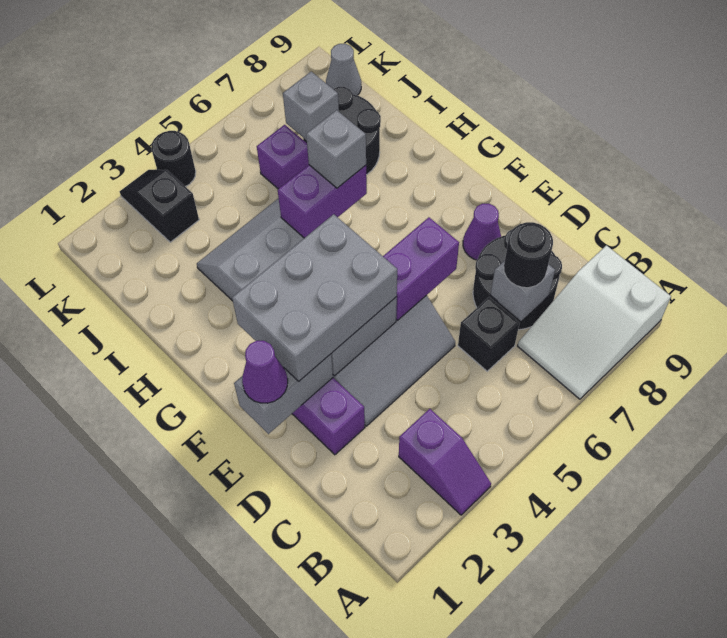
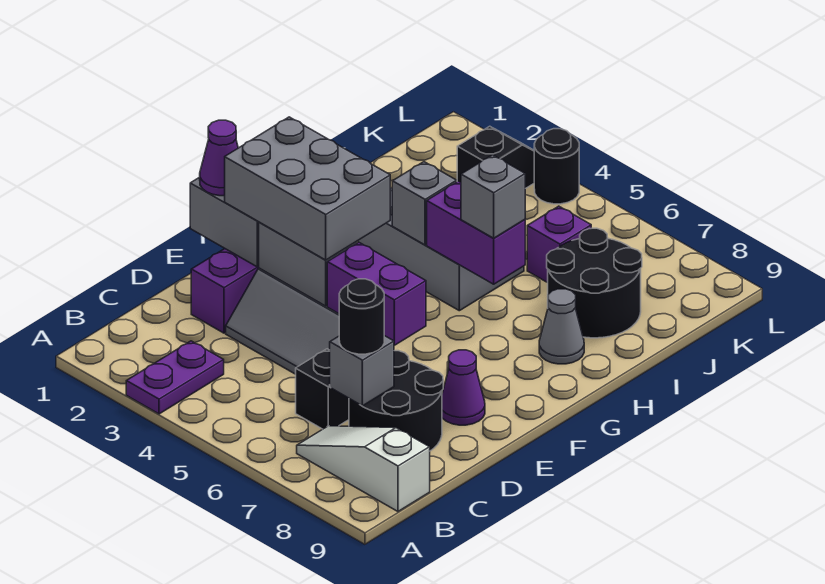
purple 1x2 slope [399,409,491,515] -> purple 1x2 plate [126,341,224,414]
white 2x3 slope [518,246,671,399] -> white 1x3 slope [297,426,430,511]
grey 1x1 brick [283,72,339,140] -> grey 1x1 brick moved to [392,162,457,245]
grey 1x1 cone [326,44,361,95] -> grey 1x1 cone moved to [539,289,584,364]

